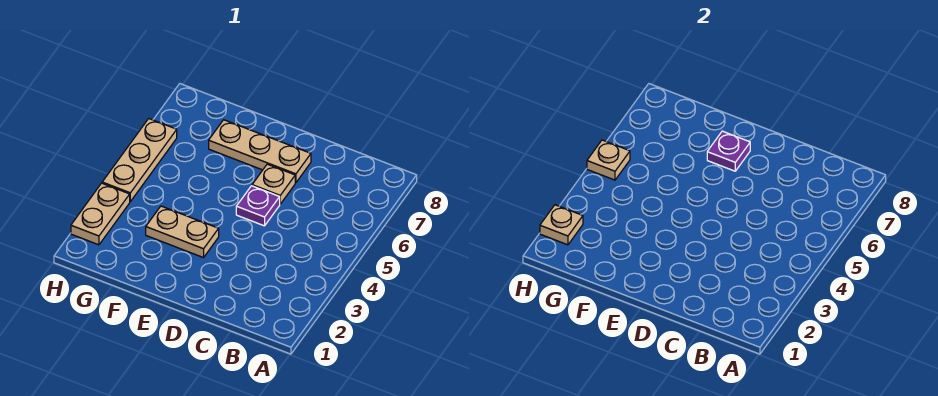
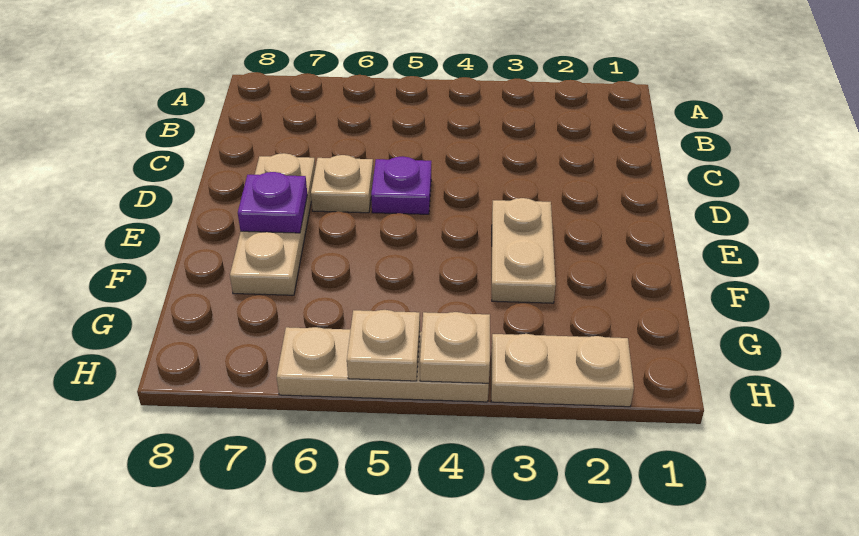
tan 1x1 plate [540,205,583,245] -> tan 1x1 plate moved to [420,312,490,383]

